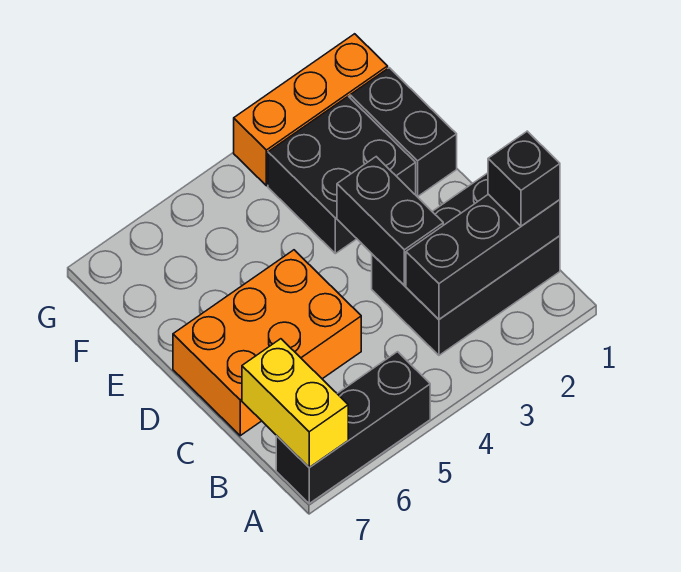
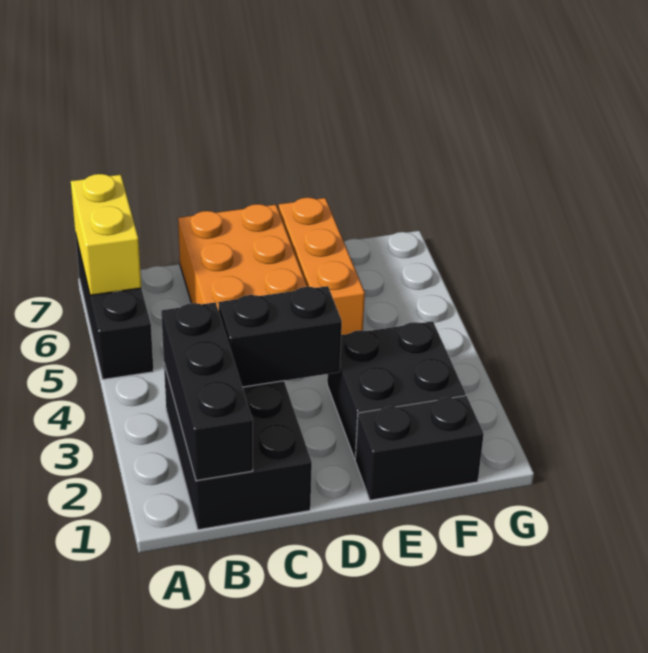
yellow 1x2 brick [242,339,348,467] -> yellow 1x2 brick turned to [71,174,141,295]
black 1x1 brick [488,131,560,226] -> none
orange 1x3 brick [234,34,388,186] -> orange 1x3 brick moved to [279,197,365,335]

